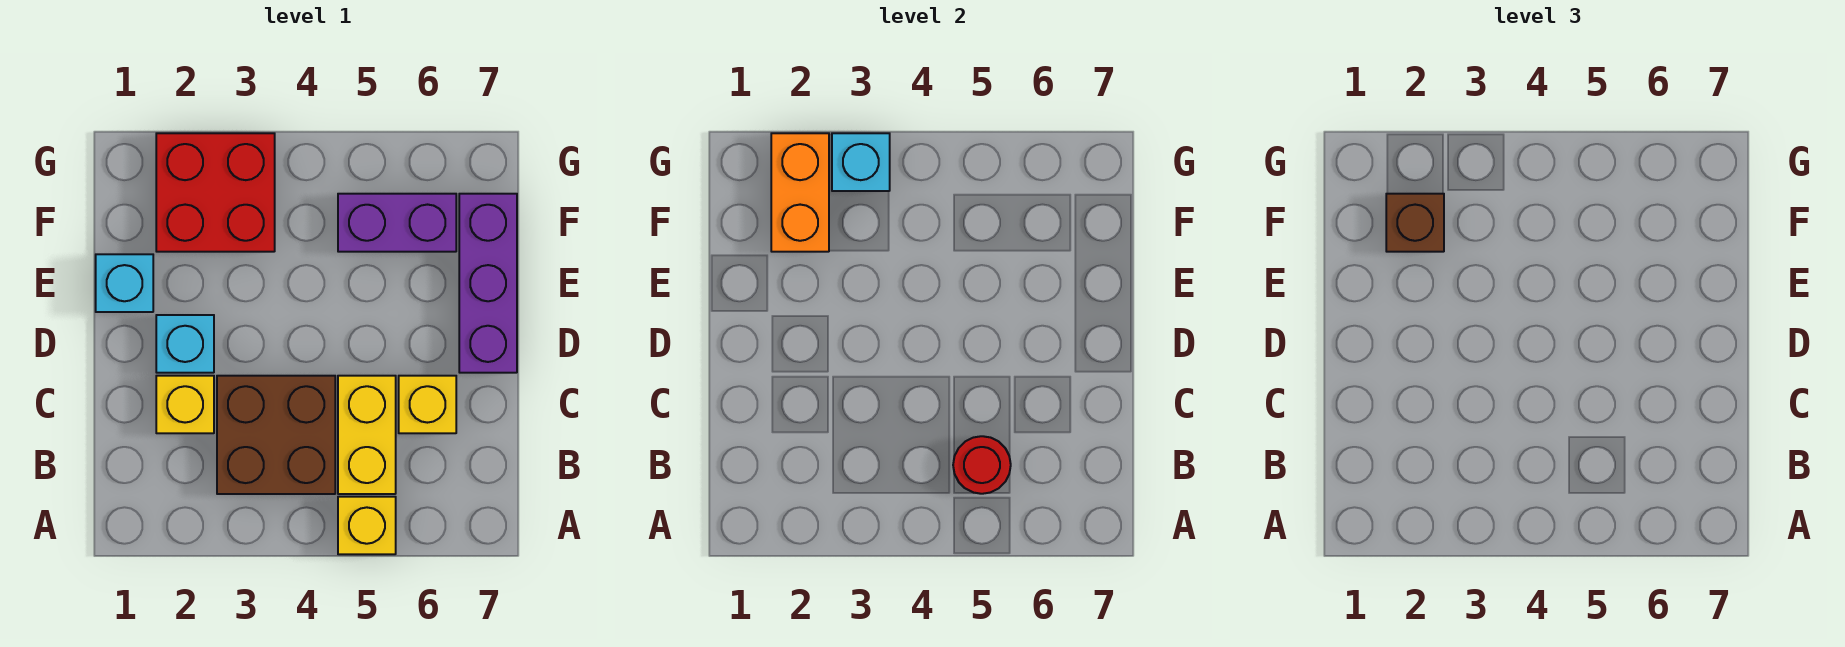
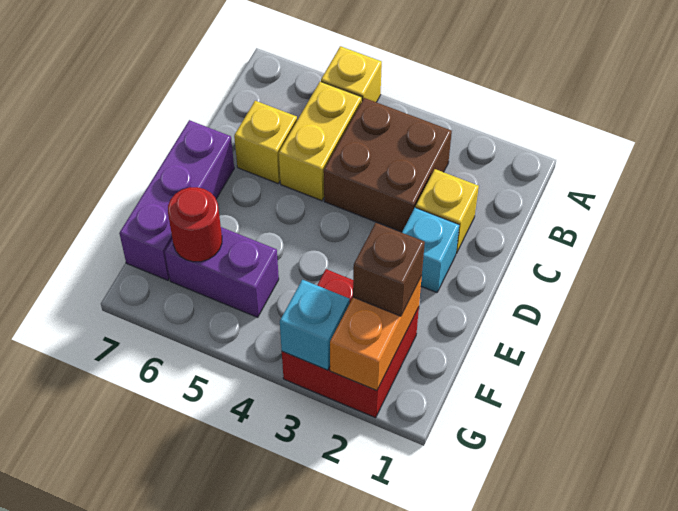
red 1x1 round brick [953,436,1011,494] -> red 1x1 round brick moved to [168,187,222,262]
cyan 1x1 brick [96,254,153,312] -> none

